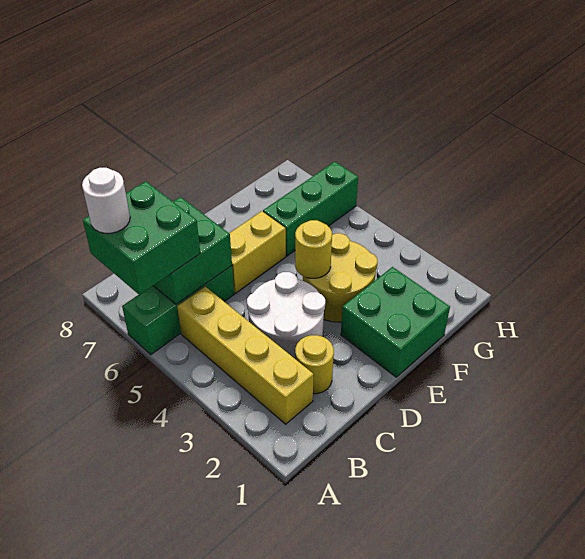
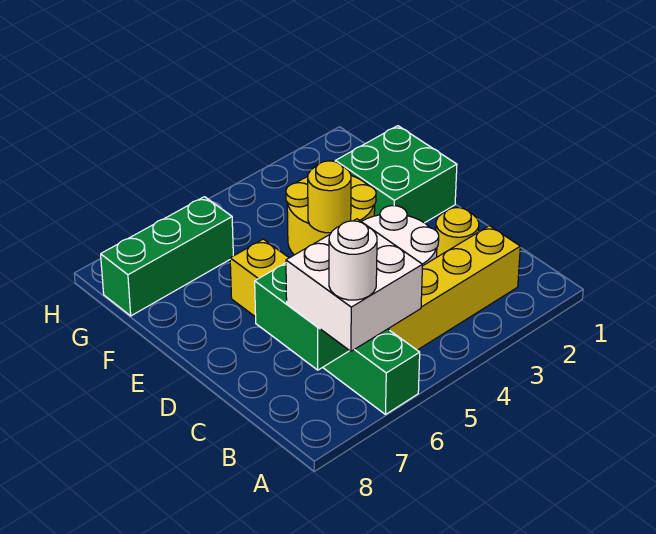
green 2x2 brick [83,182,200,295] -> white 2x2 brick [286,219,423,351]
green 1x3 brick [263,162,358,256] -> green 1x3 brick turned to [101,197,233,316]

